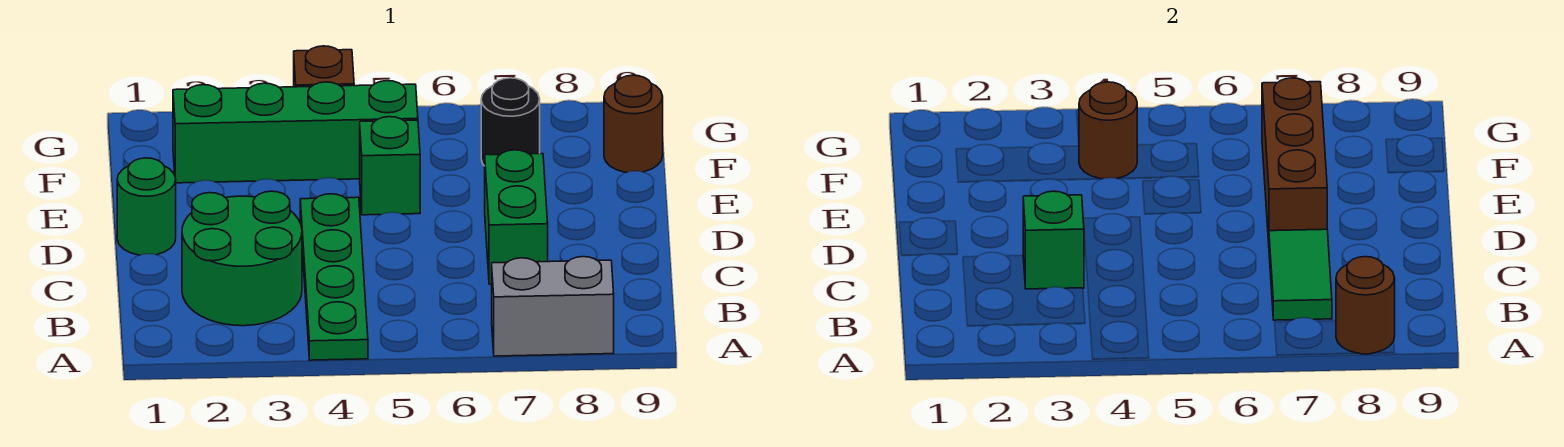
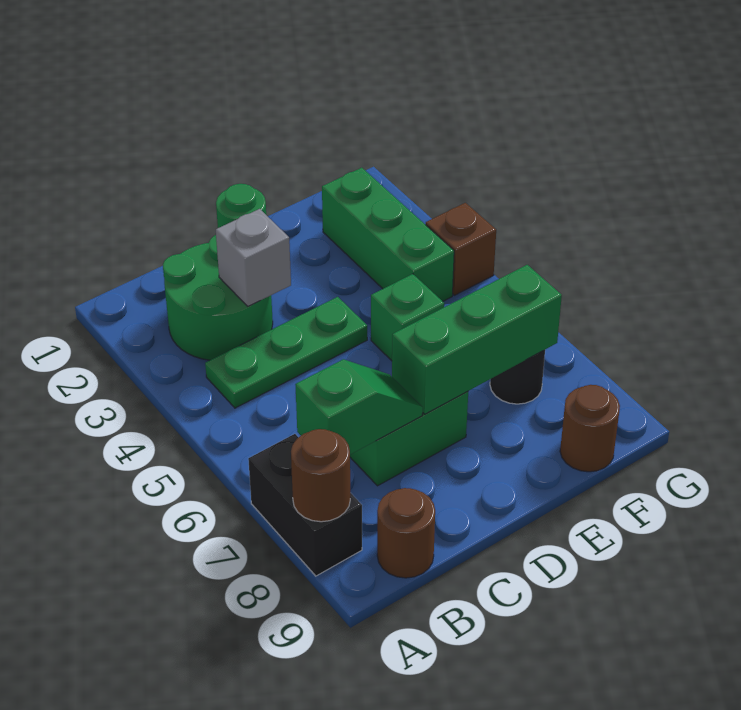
green 1x4 plate [300,194,368,360] -> green 1x3 plate [205,297,367,408]
grey 1x2 brick [492,257,614,356] -> black 1x2 brick [248,434,362,576]
green 1x2 tile [1269,229,1332,320] -> green 1x2 slope [295,359,423,455]
green 1x1 brick [1023,191,1084,289] -> grey 1x1 brick [216,209,291,306]
brown 1x3 brick [1262,78,1327,243] -> green 1x3 brick [392,265,562,414]
green 1x4 brick [173,81,418,183] -> green 1x3 brick [322,168,454,301]
brown 1x1 round brick [1079,82,1137,179] -> brown 1x1 round brick moved to [377,488,435,578]

